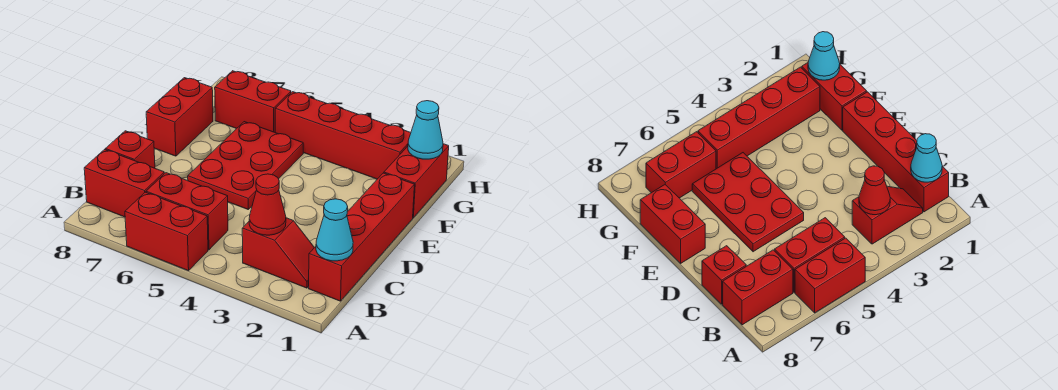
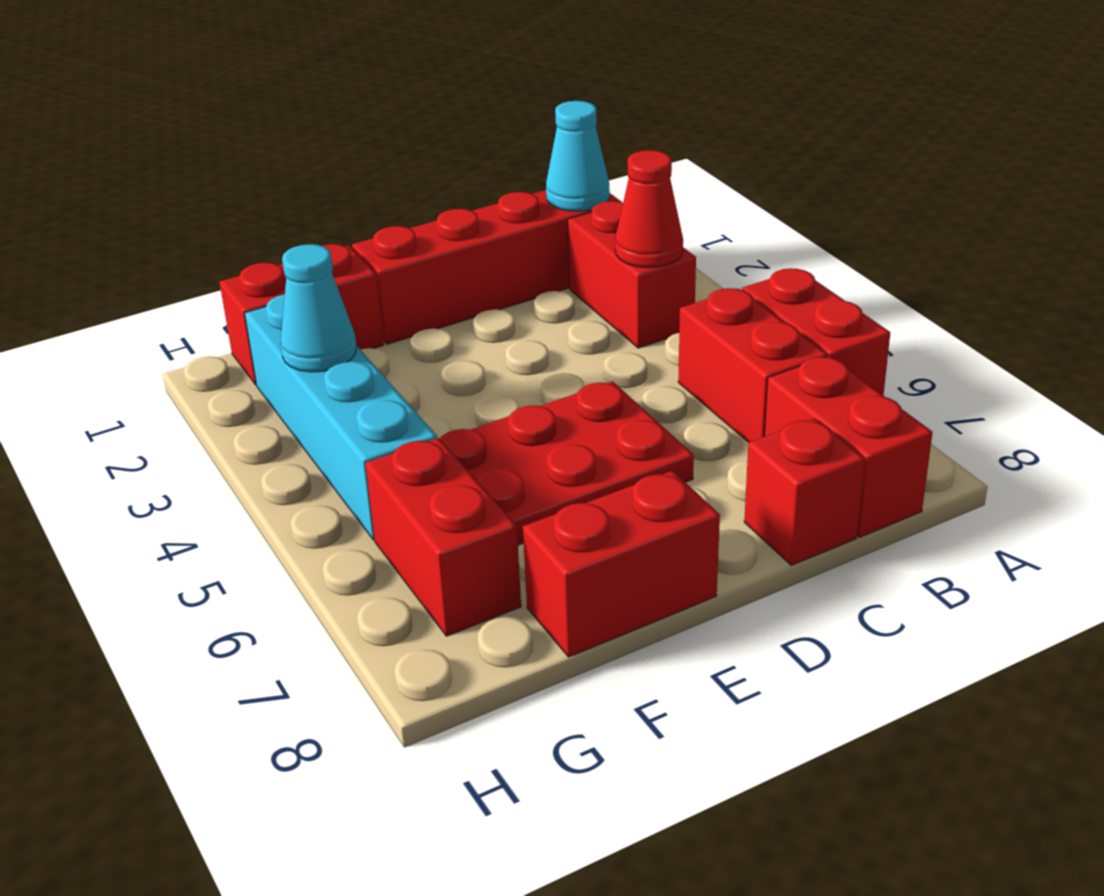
red 1x2 slope [242,218,314,288] -> red 1x2 brick [568,201,696,348]
cyan 1x1 cone [408,101,443,159] -> cyan 1x1 cone moved to [280,244,356,372]
red 1x4 brick [275,92,411,179] -> cyan 1x4 brick [245,294,437,540]

